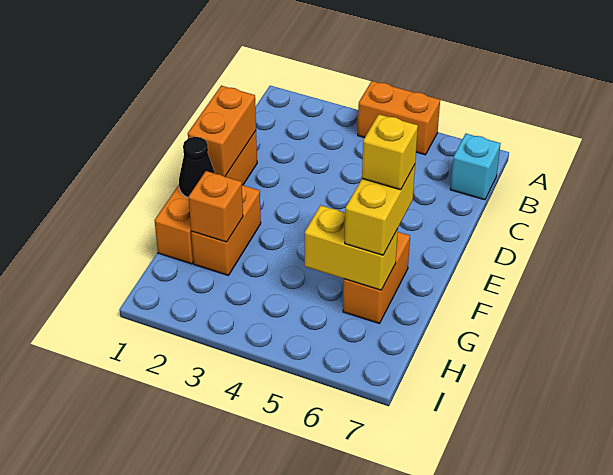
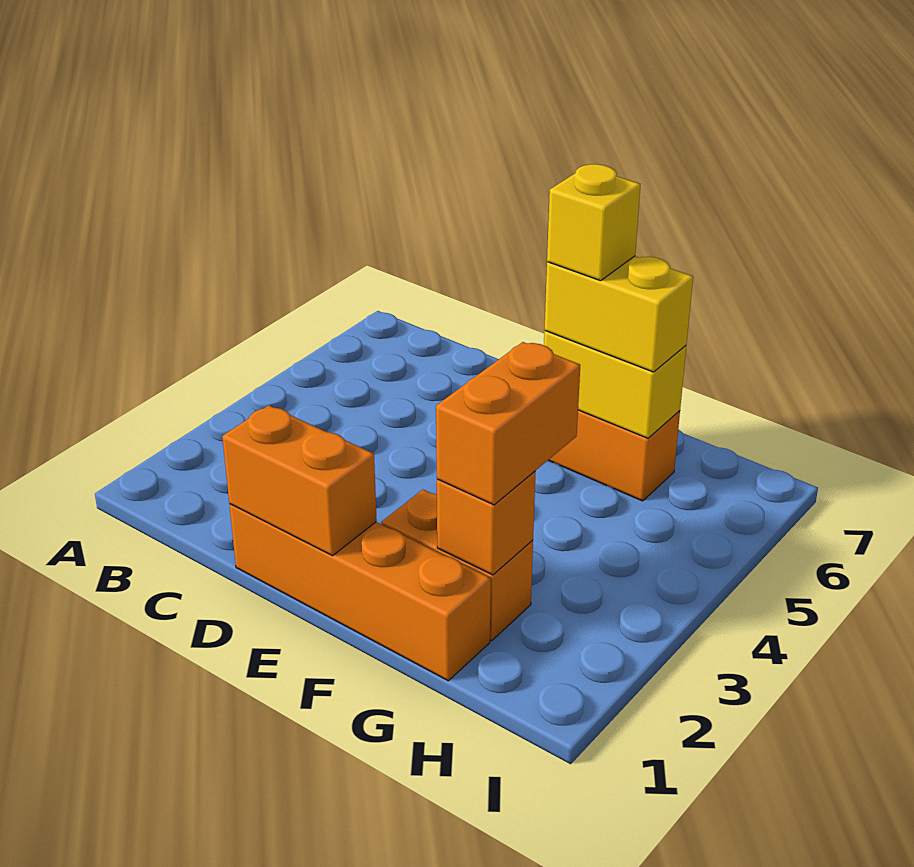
orange 1x2 brick [358,81,440,155] -> orange 1x2 brick moved to [436,342,580,505]
cyan 1x1 brick [450,134,501,200] -> none
black 1x1 cone [179,137,215,198] -> none
yellow 1x2 brick [305,205,398,290] -> yellow 1x2 brick turned to [544,331,686,438]

